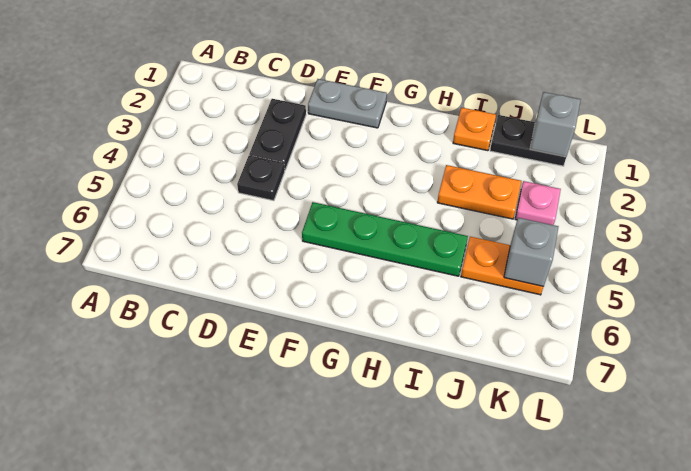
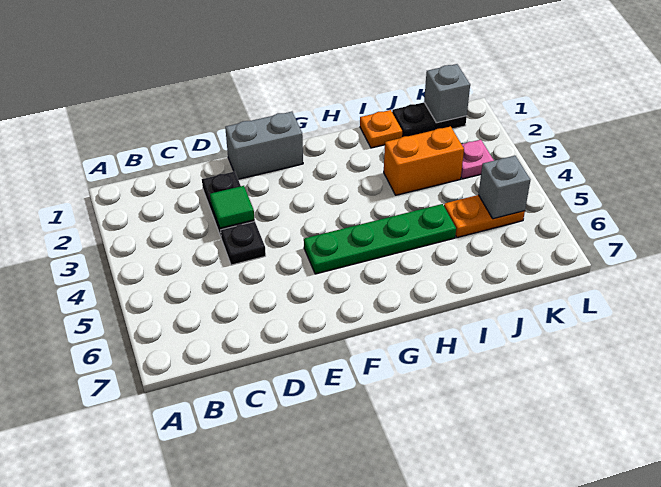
none -> green 1x1 tile [210,186,254,228]
grey 1x2 plate [308,79,387,128] -> grey 1x2 brick [225,112,303,179]
orange 1x2 plate [437,165,521,219] -> orange 1x2 brick [384,126,464,195]

